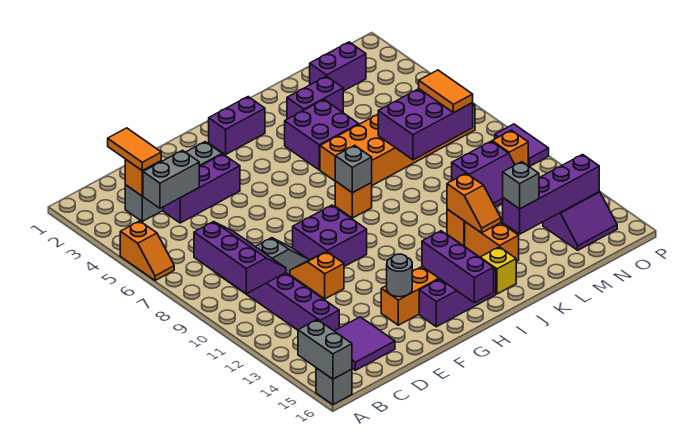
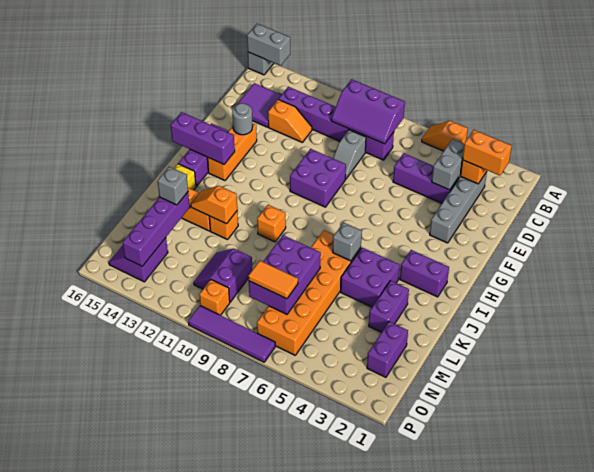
orange 1x2 tile [108,128,161,171] -> orange 1x2 brick [462,130,512,175]
purple 1x3 brick [163,154,240,223] -> purple 1x3 brick turned to [393,153,459,203]
orange 1x2 slope [290,251,344,299] -> orange 1x2 slope moved to [268,99,312,142]
purple 1x2 brick [209,97,265,155] -> purple 1x2 brick turned to [400,250,449,297]
orange 1x1 brick [335,181,372,218] -> orange 1x1 brick moved to [257,205,286,242]
grey 1x1 brick [335,145,372,193] -> grey 1x1 brick moved to [333,223,362,261]
purple 1x2 tile [495,124,549,167] -> purple 1x4 tile [188,306,275,362]

